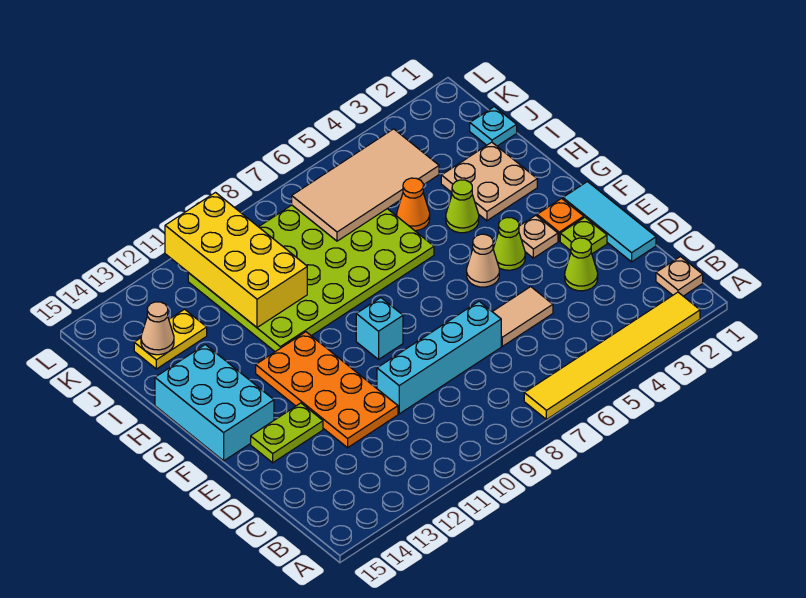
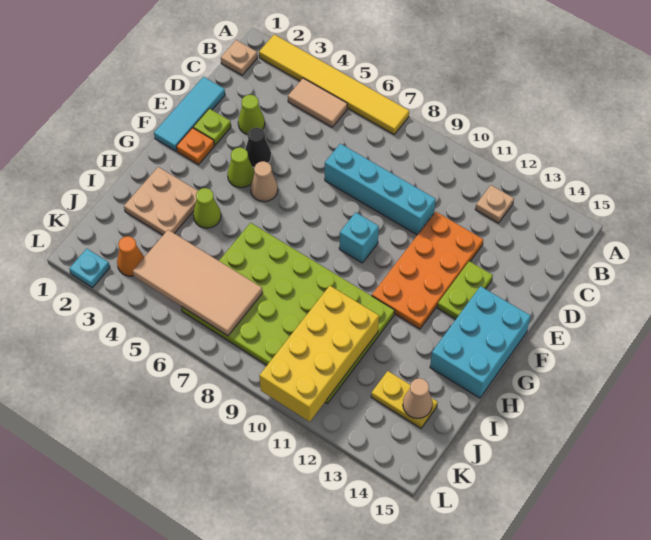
tan 1x2 tile [492,287,553,346] -> tan 1x2 tile moved to [288,78,347,127]
none -> black 1x1 cone [245,128,271,168]
lime 1x2 plate [251,403,323,463] -> lime 1x2 plate turned to [437,261,493,319]
tan 1x1 plate [519,215,558,258] -> tan 1x1 plate moved to [475,185,514,223]
orange 1x1 cone [397,178,430,231] -> orange 1x1 cone moved to [117,236,144,276]
cyan 1x1 plate [470,107,517,146] -> cyan 1x1 plate moved to [69,249,110,288]

